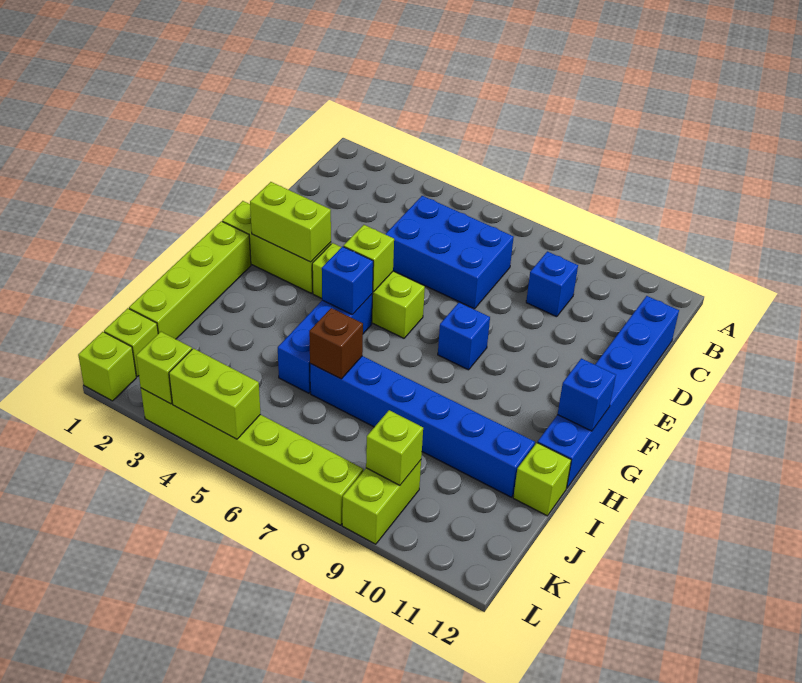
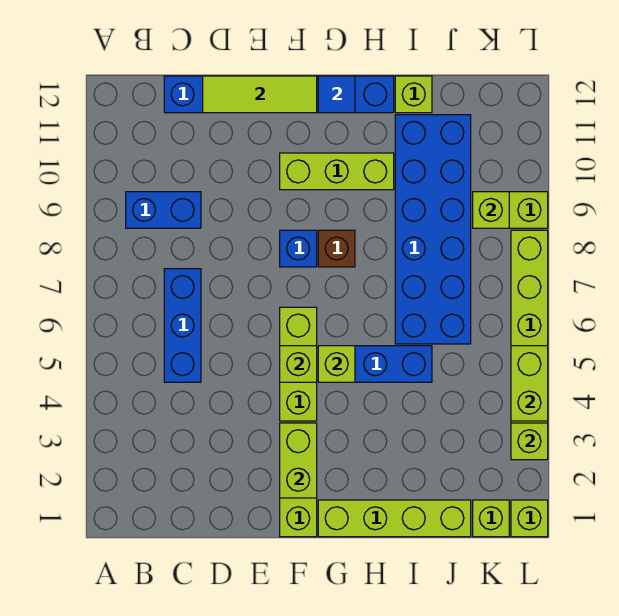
blue 2x3 brick [385,196,514,309] -> blue 1x3 brick [164,269,201,382]
blue 1x1 brick [526,251,578,317] -> blue 1x2 brick [126,192,201,228]
none -> lime 1x3 tile [203,76,317,113]
none -> lime 1x3 brick [280,153,394,190]
blue 1x1 brick [322,246,373,315] -> lime 1x1 brick [318,346,355,382]
blue 1x1 brick [558,358,616,431] -> blue 1x1 tile [318,76,355,113]
blue 1x6 brick [310,356,535,497] -> blue 2x6 brick [395,115,471,344]
brown 1x1 brick [309,308,363,379] -> brown 1x1 brick moved to [318,230,355,267]

